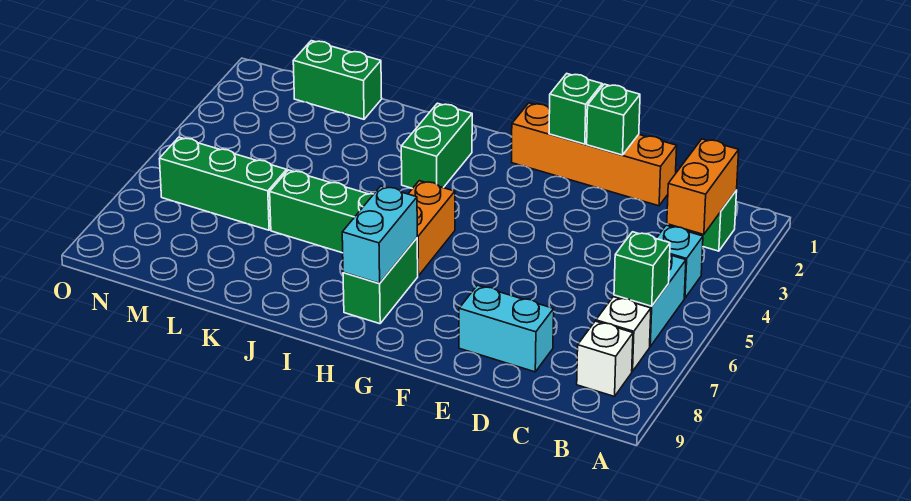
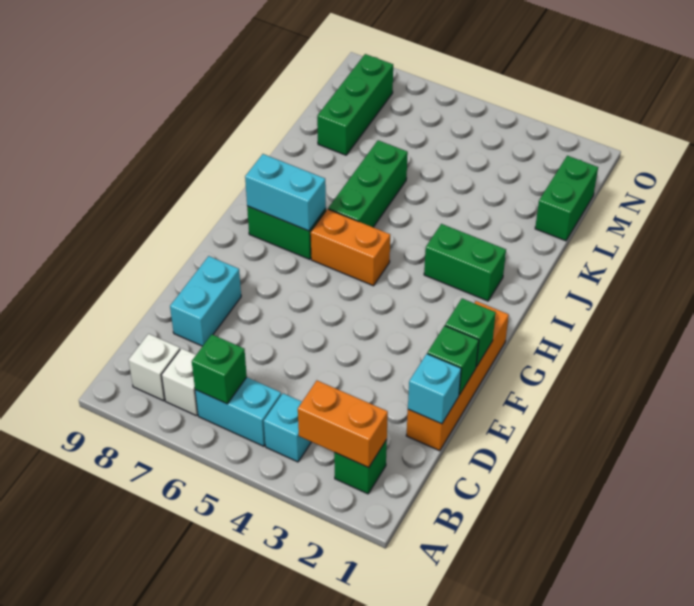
none -> cyan 1x1 brick [408,354,461,424]
green 1x3 brick [159,137,287,230] -> green 1x3 brick moved to [317,54,393,155]

